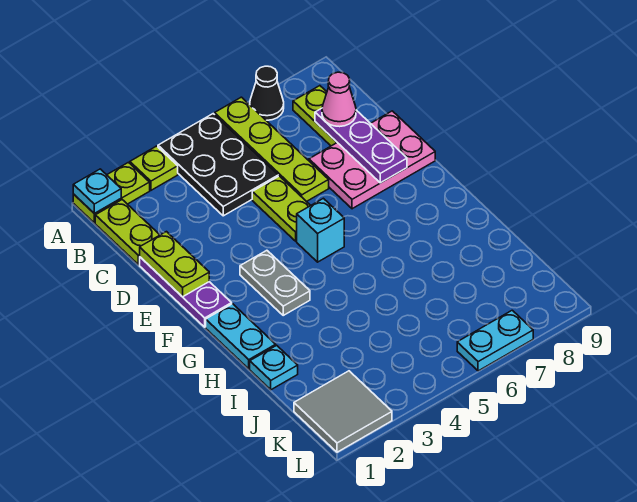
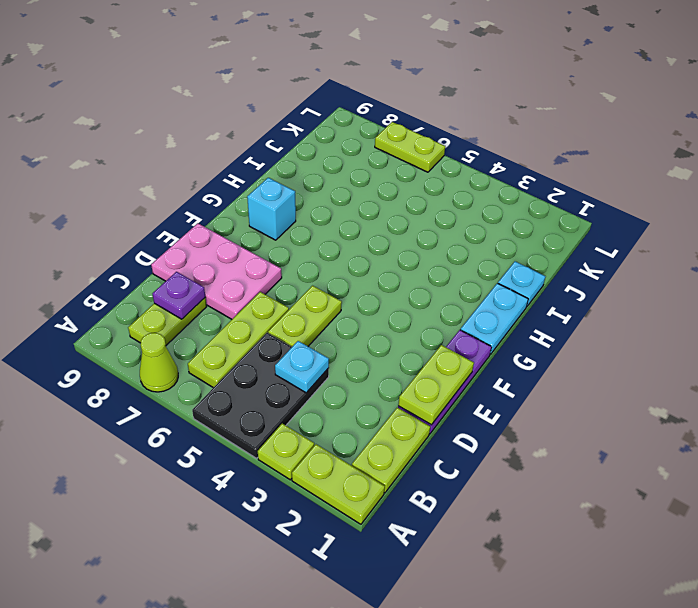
cyan 1x1 plate [73,169,121,214] -> cyan 1x1 plate moved to [275,341,329,393]
lime 1x4 plate [215,97,329,202] -> lime 1x3 plate [188,292,289,388]
black 1x1 cone [250,66,284,120] -> lime 1x1 cone [140,333,178,392]
purple 1x3 plate [315,108,407,183] -> purple 1x1 plate [153,272,205,319]
pink 1x1 cone [322,72,356,127] -> none
grey 1x2 plate [240,250,310,315] -> none
cyan 1x1 brick [297,198,344,262] -> cyan 1x1 brick moved to [247,178,296,240]
grey 2x2 tile [294,371,392,452] -> none
cyan 1x2 plate [457,310,533,371] -> lime 1x2 plate [375,122,445,172]

